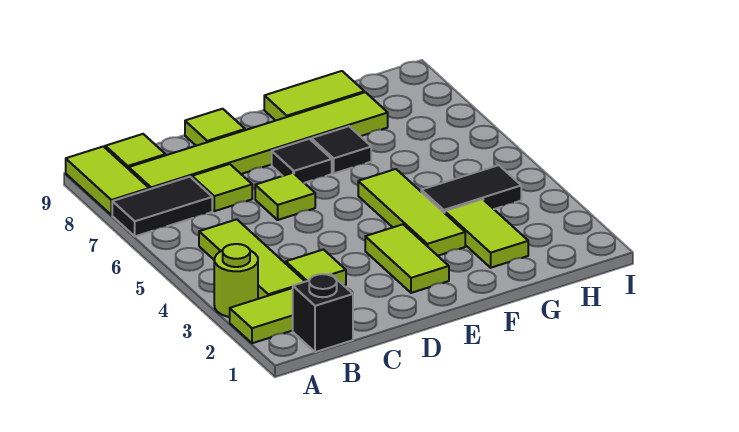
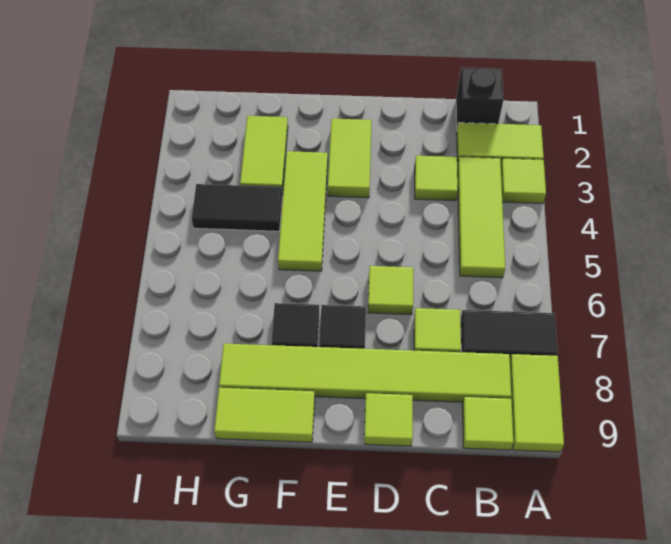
lime 1x1 round brick [214,244,258,317] -> lime 1x1 tile [501,158,546,203]

